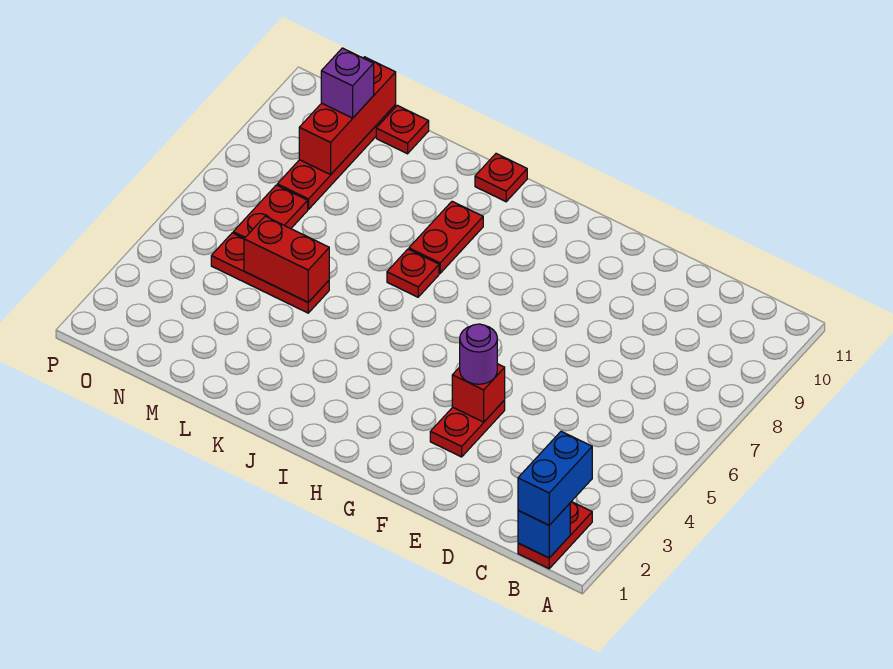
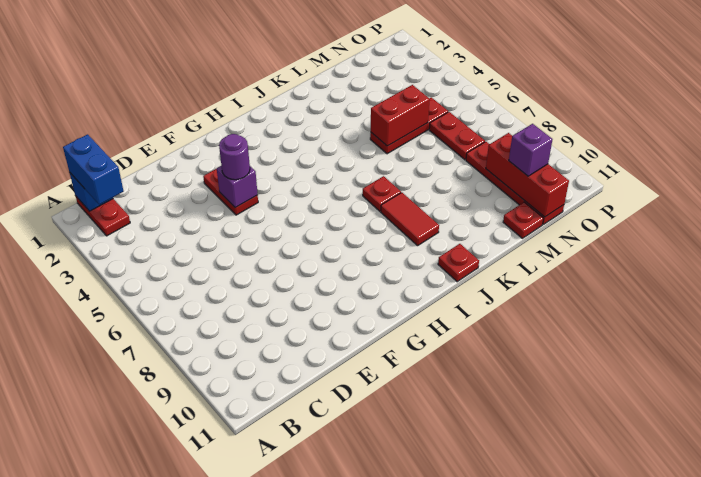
red 1x1 brick [452,364,505,422] -> purple 1x1 brick [217,166,258,208]
red 1x2 plate [409,201,483,273] -> red 1x2 tile [381,193,439,246]

